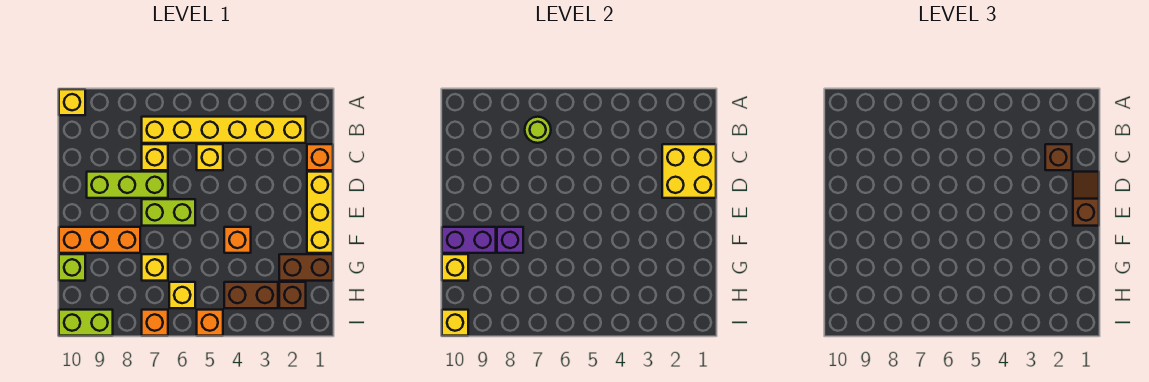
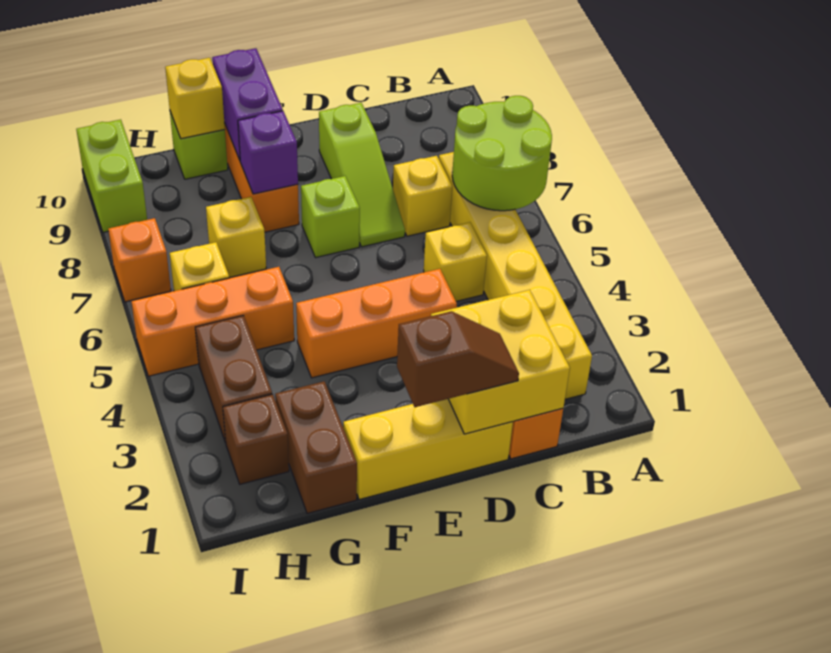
yellow 1x1 brick [59,89,85,115] -> none
lime 1x1 round brick [525,117,551,143] -> lime 2x2 round brick [452,96,552,211]
brown 1x1 brick [1045,144,1072,170] -> none
lime 1x3 brick [87,172,168,198] -> lime 1x3 slope [319,103,405,247]
lime 1x2 brick [142,199,195,226] -> lime 1x1 brick [301,176,360,258]
orange 1x1 brick [224,227,251,253] -> orange 1x3 brick [296,269,457,378]
orange 1x1 brick [197,310,223,336] -> orange 1x3 brick [131,267,294,376]
yellow 1x1 brick [442,310,468,336] -> none

